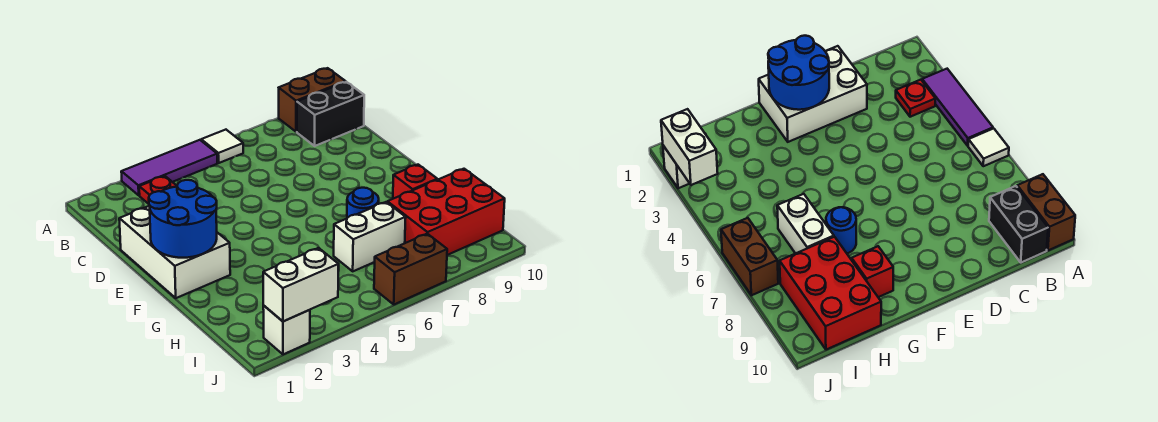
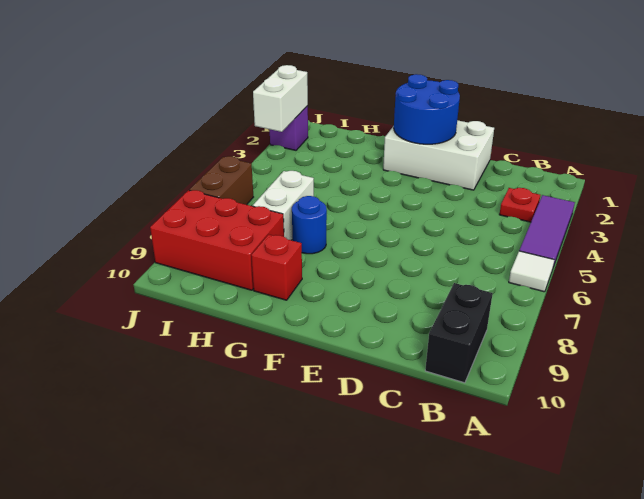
brown 1x2 brick [279,68,345,132] -> none
red 2x3 brick [387,169,505,255] -> red 2x3 brick turned to [150,190,284,290]
white 1x1 brick [263,306,310,354] -> purple 1x1 brick [270,106,308,150]

